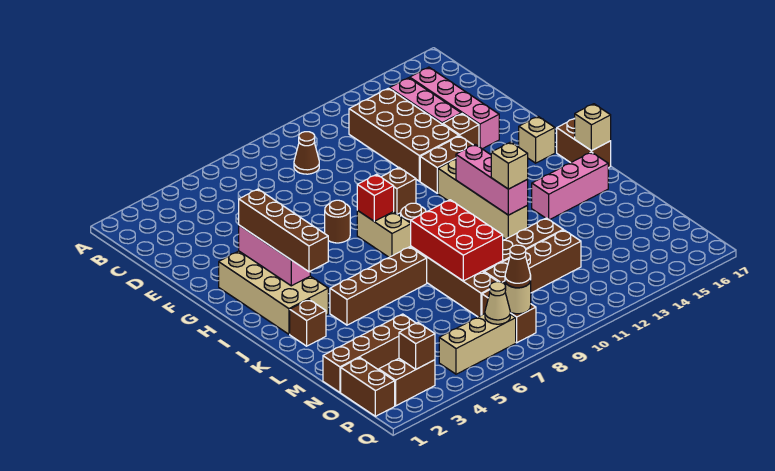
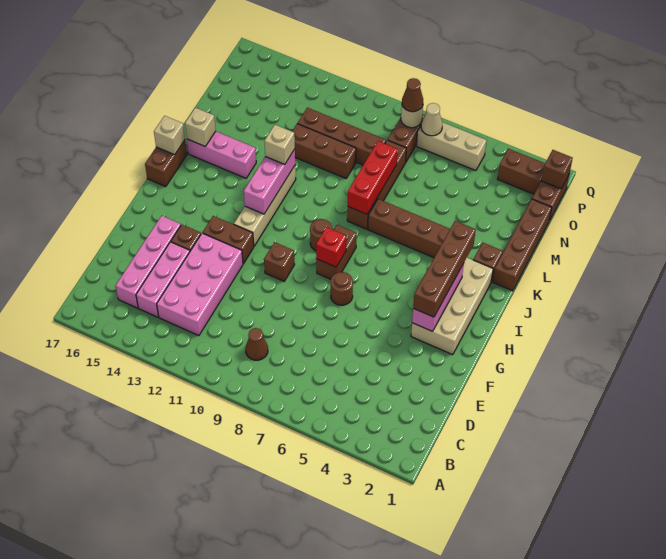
brown 2x4 brick [349,88,459,181] -> pink 2x4 brick [157,233,243,336]
tan 1x2 brick [357,210,411,257] -> brown 1x2 brick [316,225,357,279]
tan 1x1 brick [519,116,555,163] -> tan 1x1 brick moved to [185,108,216,146]
red 2x3 brick [411,200,503,281] -> red 1x3 brick [348,141,398,214]
brown 1x4 brick [323,314,416,392] -> brown 1x4 brick turned to [493,199,552,291]
brown 1x1 brick [399,323,435,369] -> brown 1x1 brick moved to [541,150,573,189]

